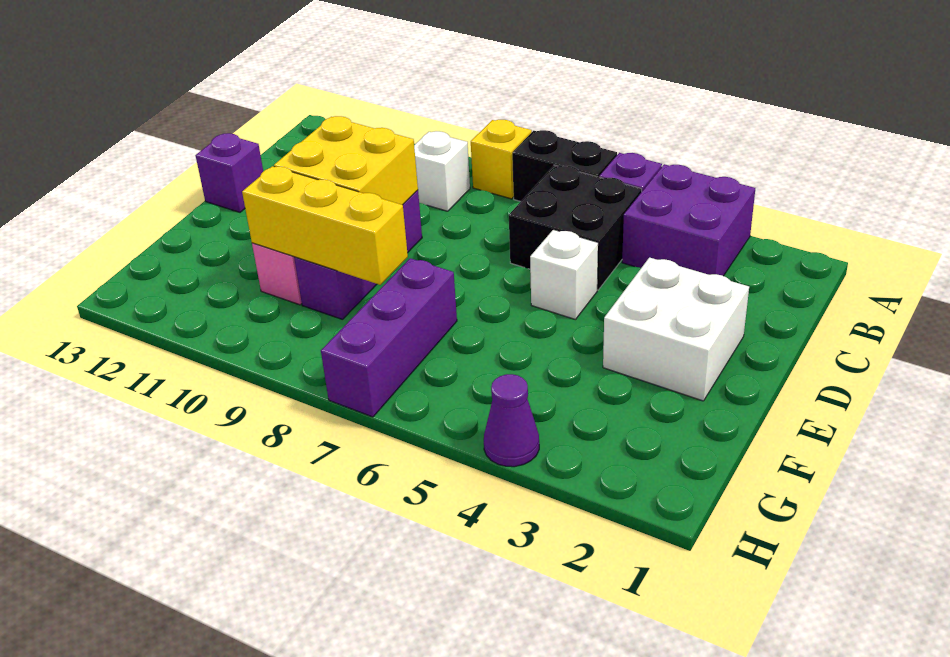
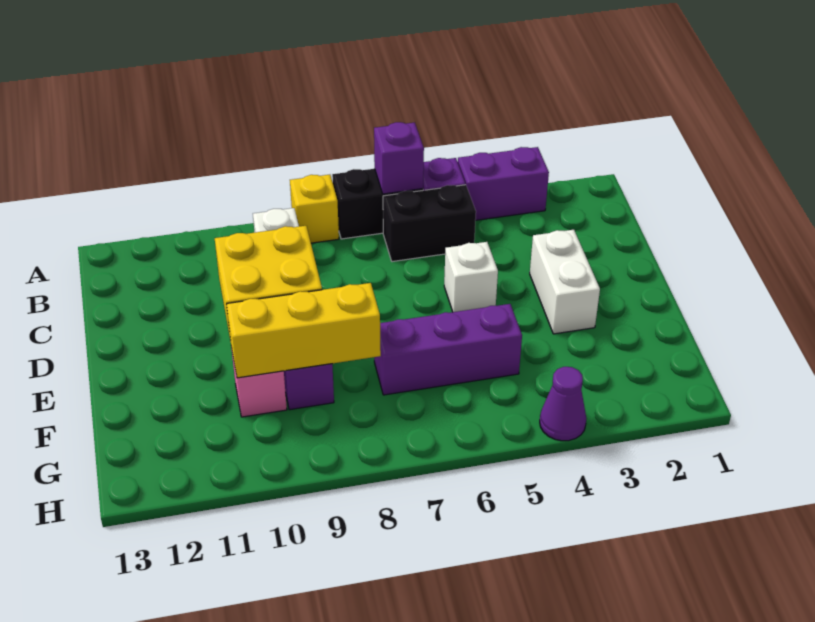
purple 2x2 brick [622,164,755,276] -> purple 1x2 brick [458,147,549,220]
black 2x2 brick [509,165,642,290] -> black 1x2 brick [383,185,476,262]
white 2x2 brick [603,258,749,401] -> white 1x2 brick [530,230,600,334]
purple 1x1 brick [196,133,263,212] -> purple 1x1 brick moved to [374,122,424,194]
purple 1x3 brick [321,258,457,417] -> purple 1x3 brick turned to [374,304,522,395]

